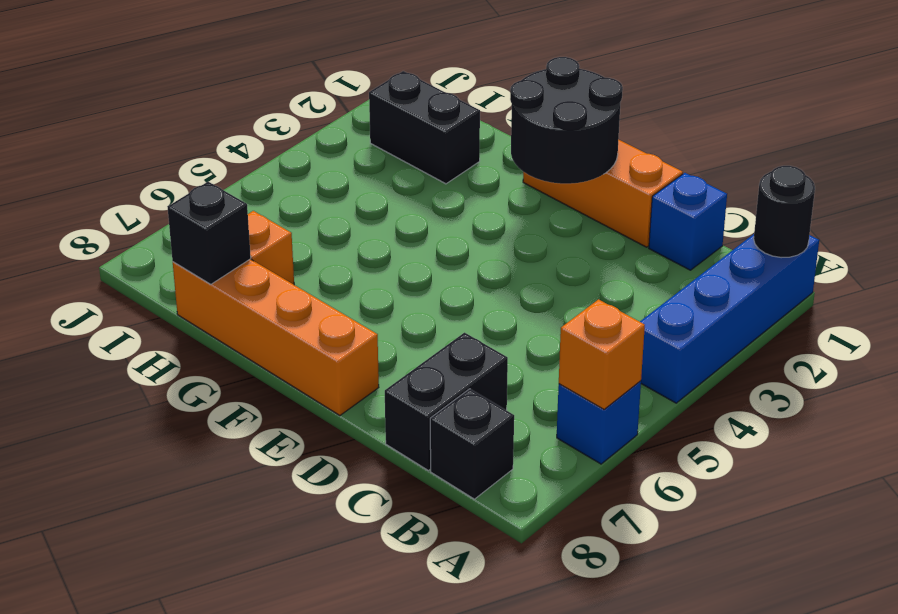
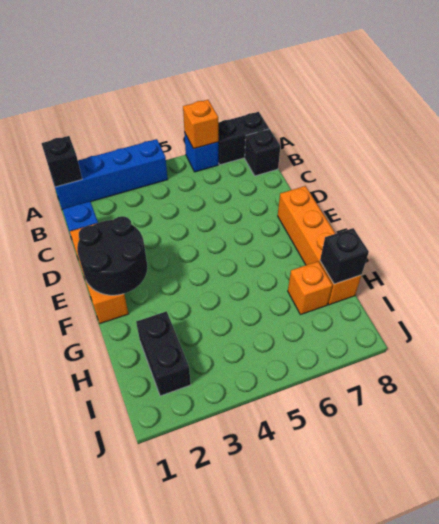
black 1x1 round brick [754,166,815,258] -> black 1x1 brick [41,136,82,187]
black 1x2 brick [385,333,508,471] -> black 1x2 brick moved to [218,112,269,165]

